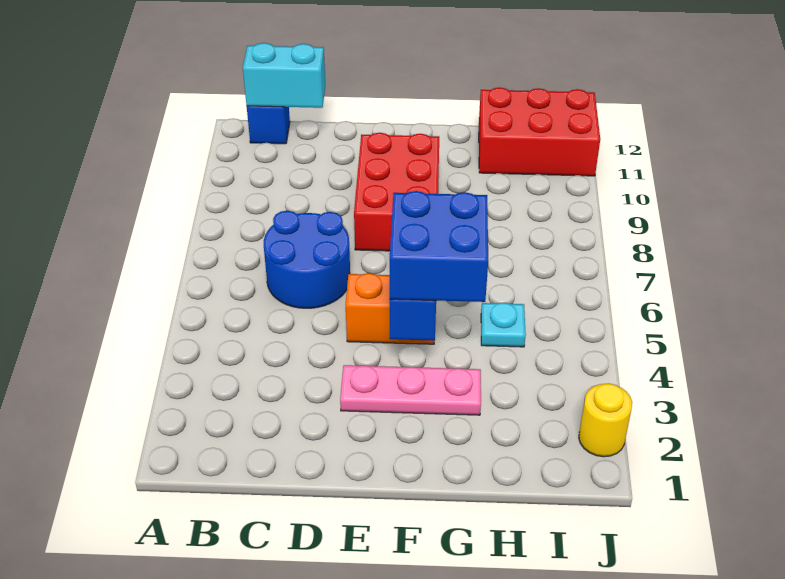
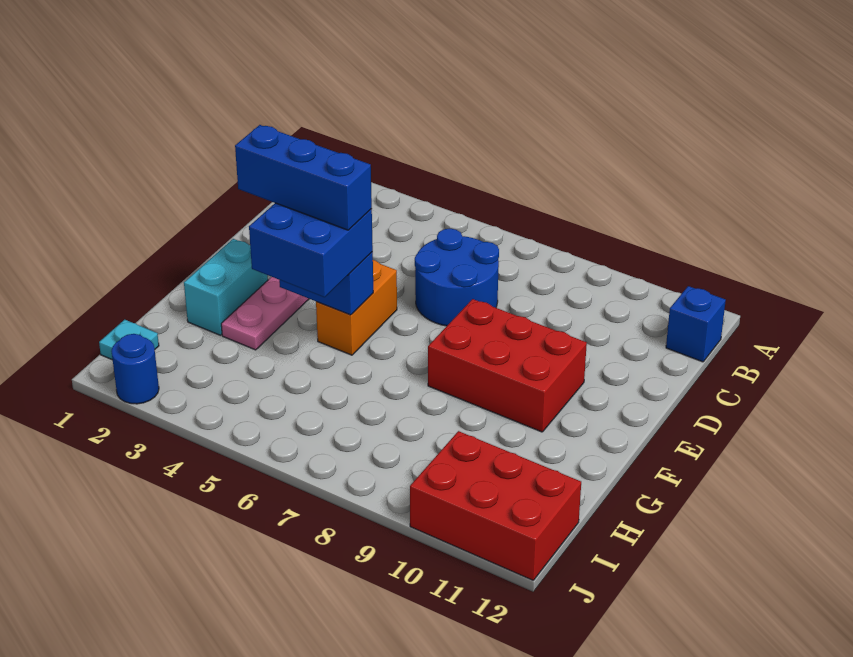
cyan 1x2 brick [243,43,325,108] -> cyan 1x2 brick moved to [184,239,268,335]
none -> blue 1x3 brick [235,125,372,230]
cyan 1x1 plate [481,303,526,347] -> cyan 1x1 plate moved to [99,320,159,360]
red 2x3 brick [479,88,600,176] -> red 2x3 brick turned to [410,431,581,580]
yellow 1x1 round brick [579,383,632,457] -> blue 1x1 round brick [111,334,159,404]

